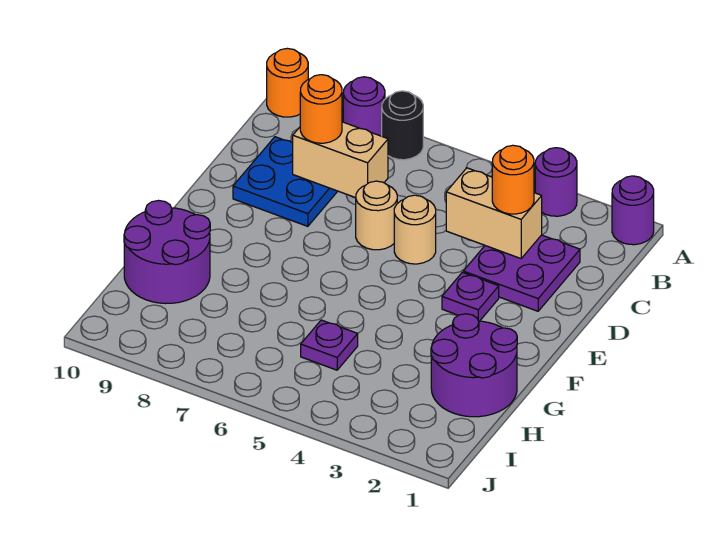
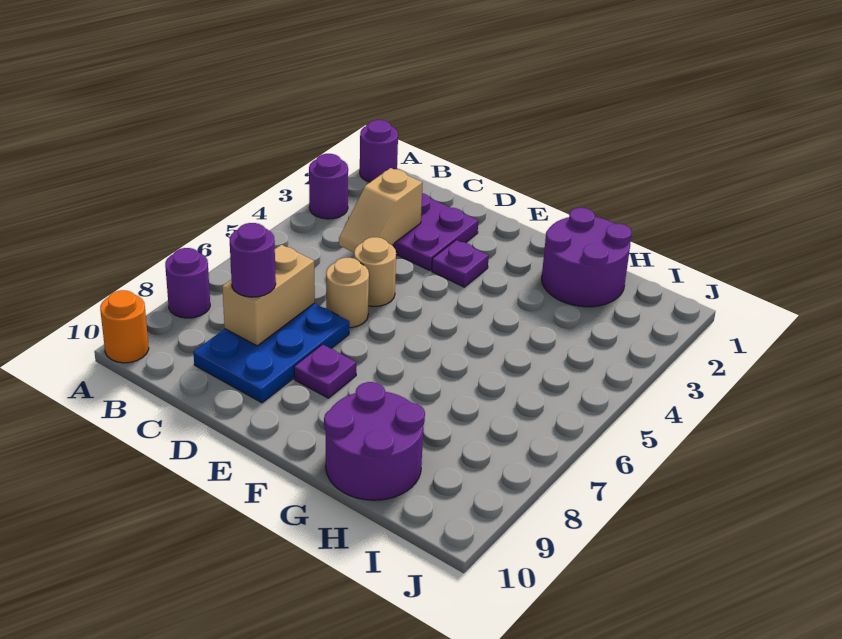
black 1x1 round brick [382,91,423,160] -> none
tan 1x2 brick [446,168,542,259] -> tan 1x2 slope [339,168,422,252]
orange 1x1 round brick [492,145,534,214] -> none
blue 2x2 plate [233,137,338,226] -> blue 2x3 plate [193,303,349,403]
orange 1x1 round brick [300,75,342,143] -> purple 1x1 round brick [229,223,276,297]
purple 1x1 plate [301,320,358,370] -> purple 1x1 plate moved to [294,344,356,398]

